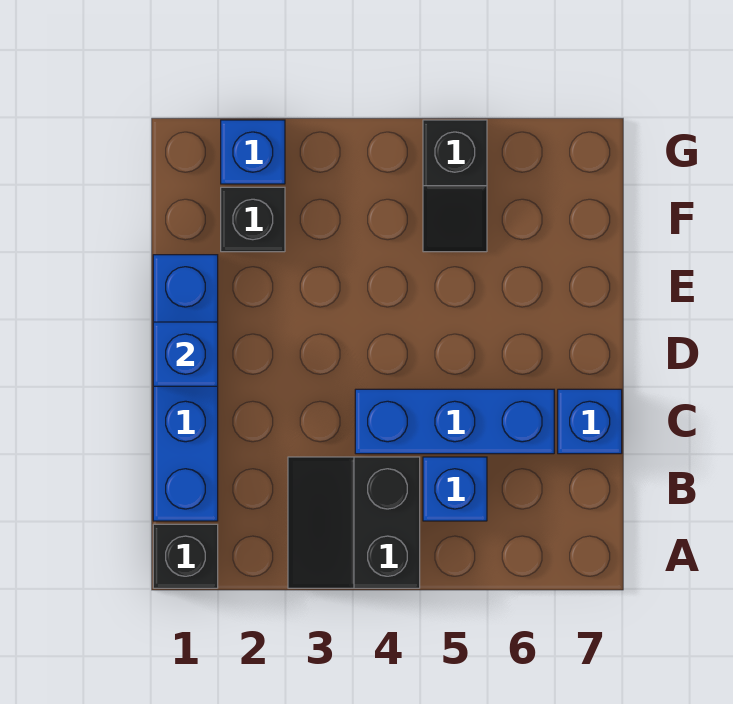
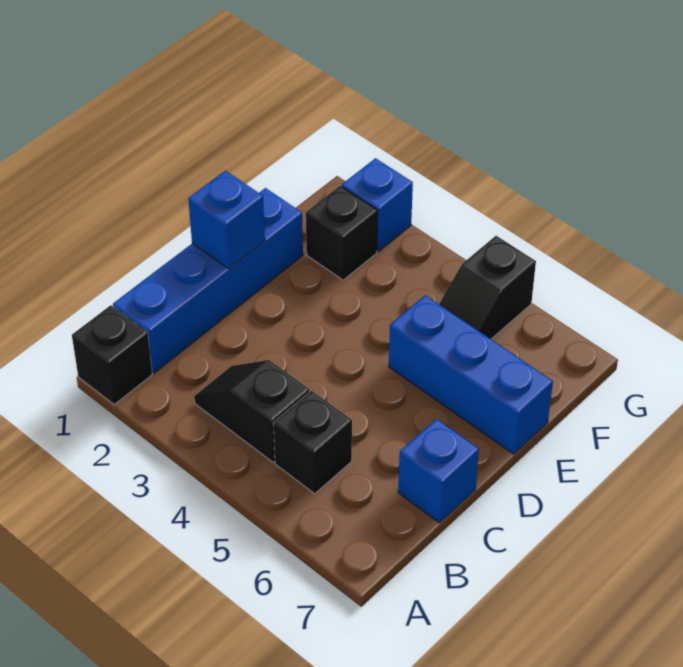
black 2x2 slope [288,457,420,588] -> black 1x2 slope [194,360,309,462]
blue 1x1 brick [423,457,487,521] -> black 1x1 brick [273,391,352,493]
blue 1x3 brick [355,389,554,454] -> blue 1x3 brick moved to [389,295,553,454]

